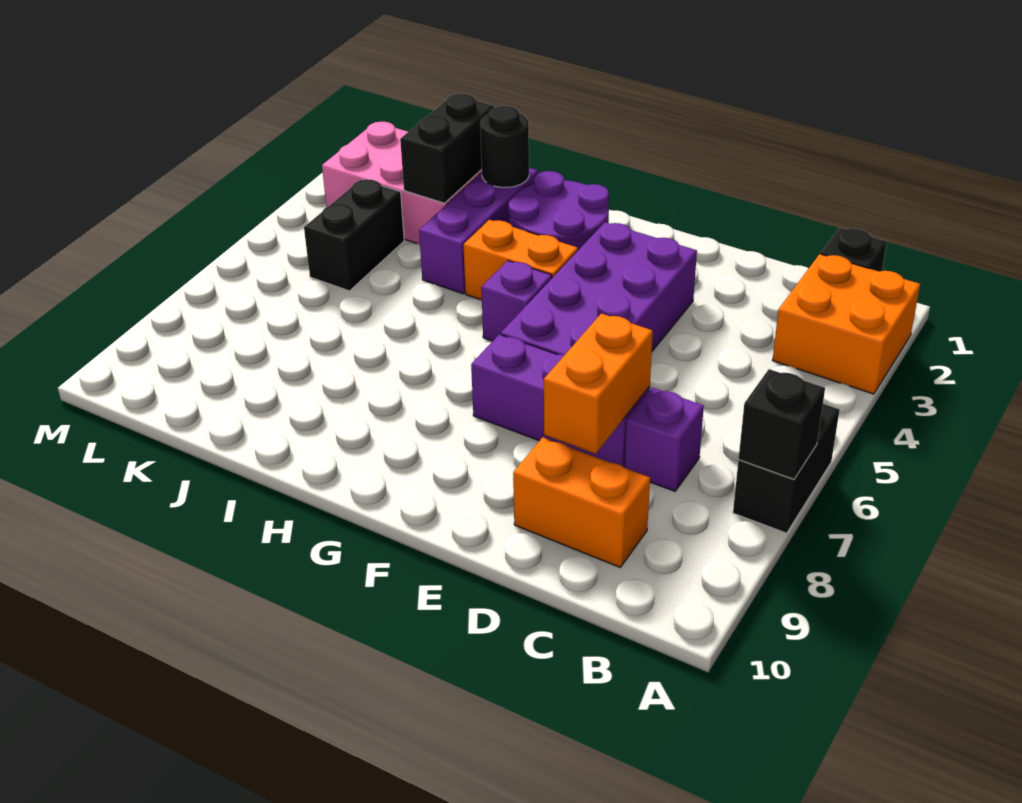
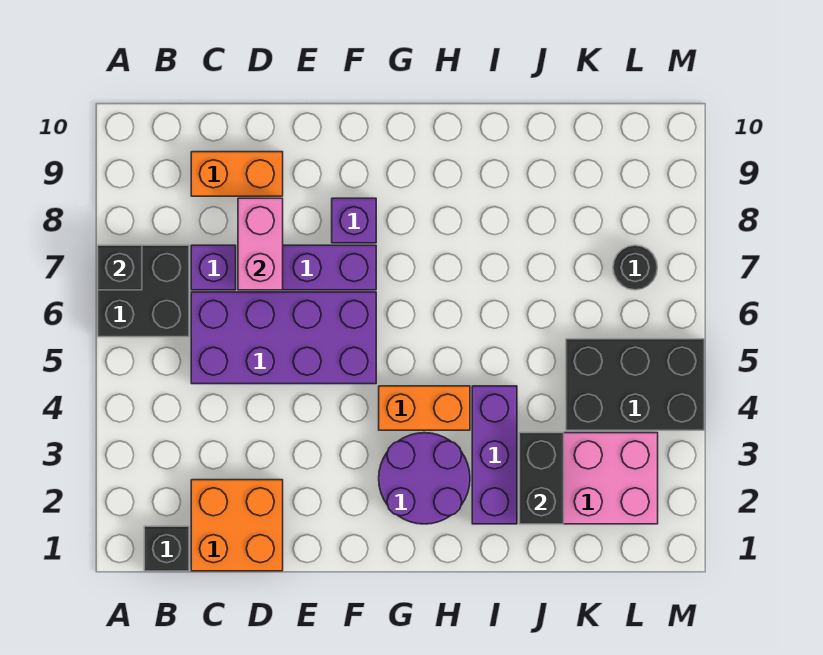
orange 2x2 brick [773,254,920,394] -> orange 2x2 brick moved to [191,480,283,571]
black 1x2 brick [733,404,840,533] -> black 2x2 brick [98,245,189,337]
orange 1x2 brick [544,314,653,454] -> pink 1x2 brick [238,198,283,290]
purple 2x4 brick [501,222,697,355] -> purple 2x4 brick turned to [191,292,376,384]
purple 1x1 brick [481,261,552,341] -> purple 1x1 brick moved to [332,198,376,243]
black 1x1 round brick [480,106,529,187] -> black 1x1 round brick moved to [613,245,657,290]
black 1x2 brick [304,179,404,291] -> black 2x3 brick [566,339,704,430]

